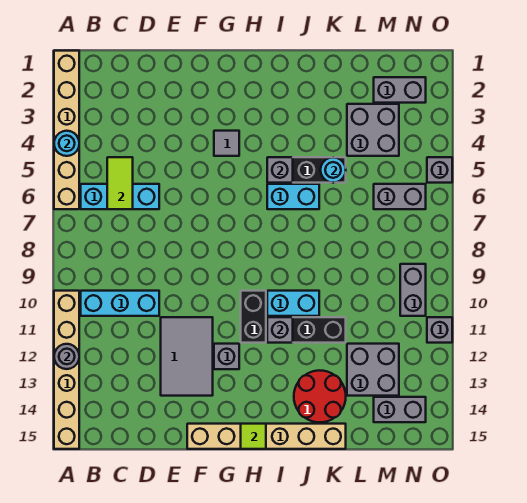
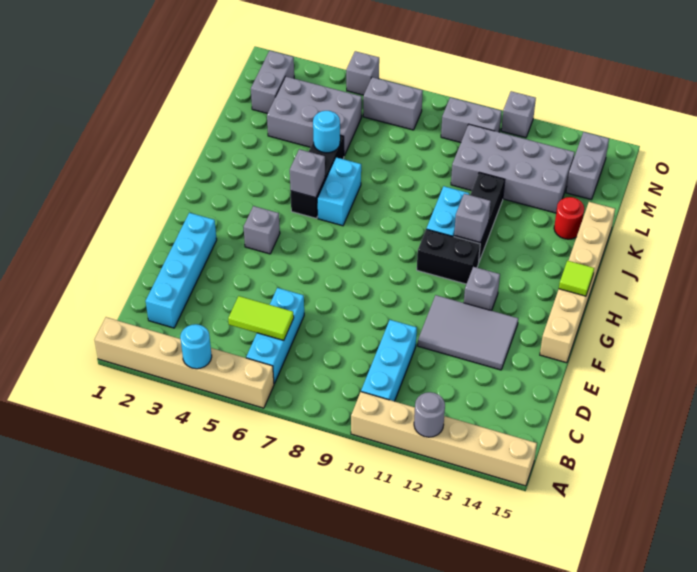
none -> cyan 1x4 brick [146,213,217,328]
grey 1x1 tile [214,131,239,156] -> grey 1x1 brick [244,206,280,254]
red 2x2 round brick [294,370,346,422] -> red 1x1 round brick [554,197,584,239]
grey 2x2 brick [347,104,399,156] -> grey 2x3 brick [267,77,362,156]
grey 2x2 brick [347,344,399,396] -> grey 2x4 brick [451,124,575,213]
grey 1x2 brick [374,184,426,209] -> grey 1x2 brick turned to [363,77,423,130]

